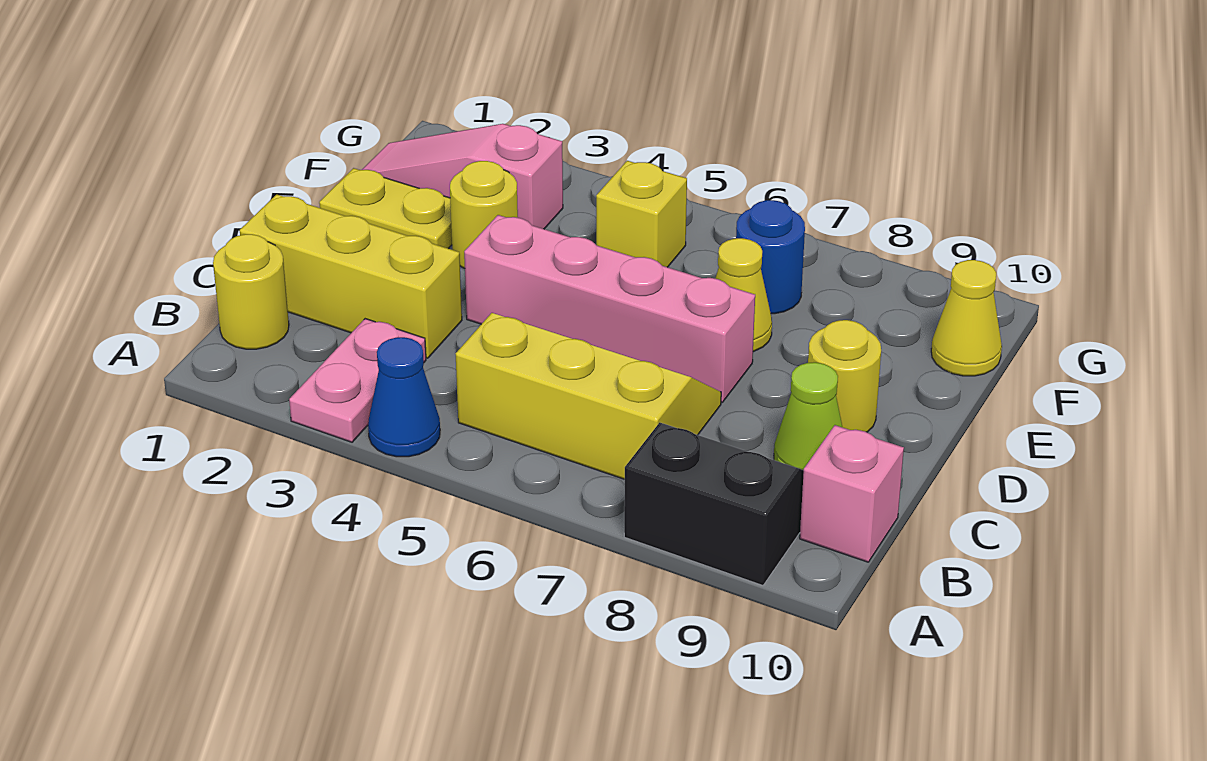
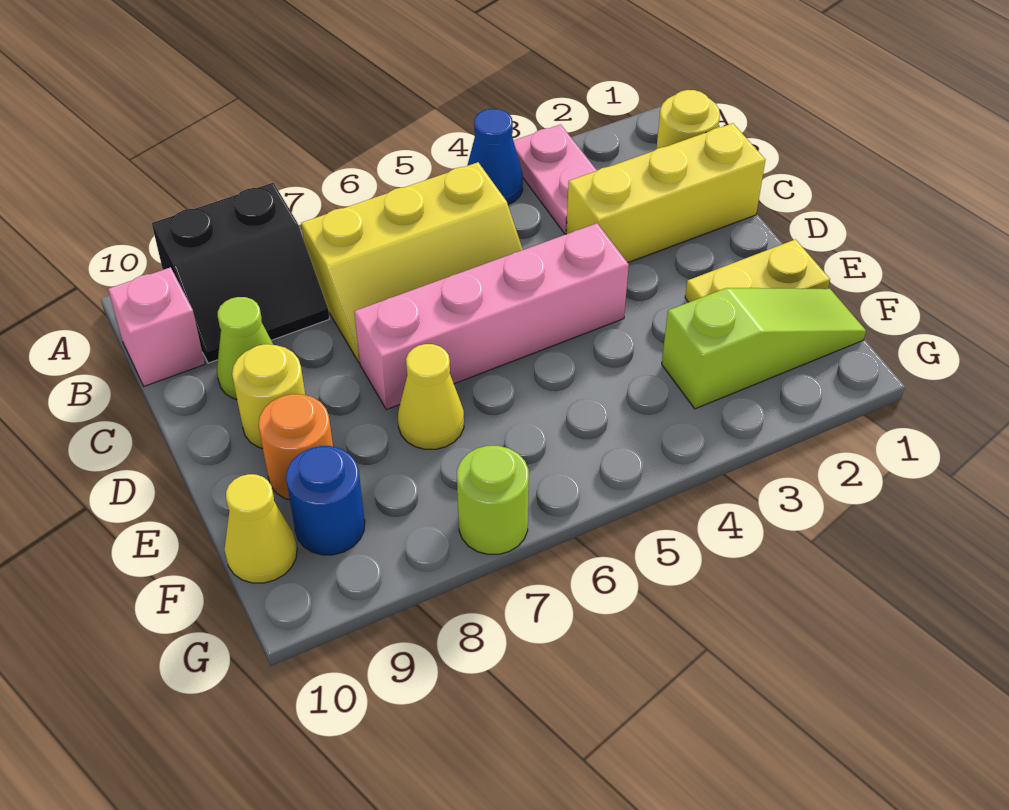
yellow 1x1 round brick [450,161,518,268] -> none
none -> orange 1x1 round brick [258,394,333,500]
pink 1x3 slope [362,124,563,229] -> lime 1x3 slope [662,288,866,409]
yellow 1x1 brick [596,161,687,267] -> none
blue 1x1 round brick [736,200,805,314] -> blue 1x1 round brick moved to [286,446,365,555]
none -> lime 1x1 round brick [457,446,529,554]

